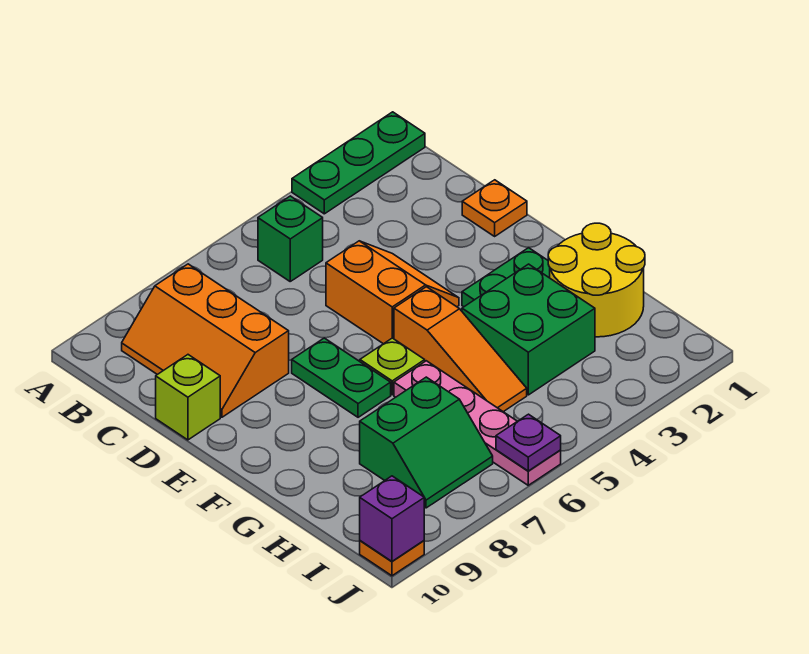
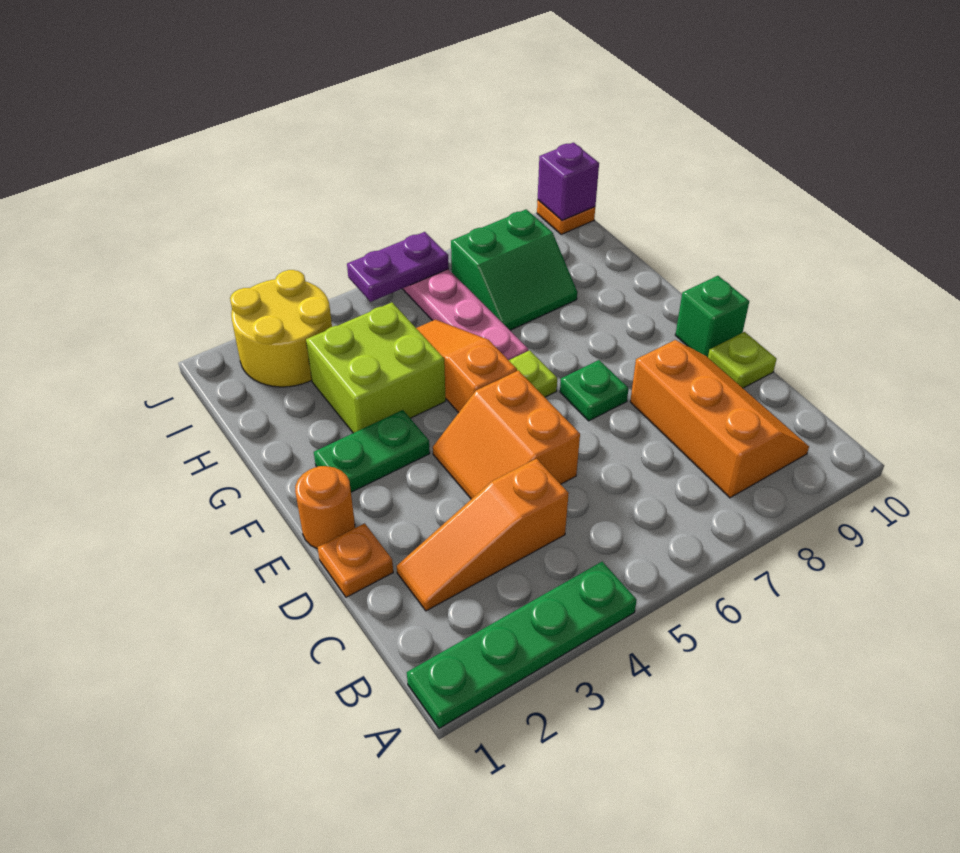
green 1x3 plate [292,112,425,214] -> green 1x4 plate [407,562,637,728]
green 1x1 brick [258,196,323,281] -> green 1x1 brick moved to [675,276,749,357]
none -> orange 1x3 slope [397,459,569,611]
lime 1x1 brick [156,355,220,440] -> lime 1x1 plate [708,332,777,388]
none -> orange 1x1 round brick [295,466,355,549]
green 1x2 plate [292,338,391,417] -> green 1x1 plate [560,360,629,421]
yellow 2x2 round brick [548,223,645,337] -> yellow 2x2 round brick moved to [230,270,332,387]
green 2x2 brick [462,264,595,395] -> lime 2x2 brick [306,302,446,433]
green 2x2 slope [360,377,493,508] -> green 2x2 slope turned to [451,209,577,330]
purple 1x1 plate [496,414,561,471] -> purple 1x2 plate [347,232,449,302]

